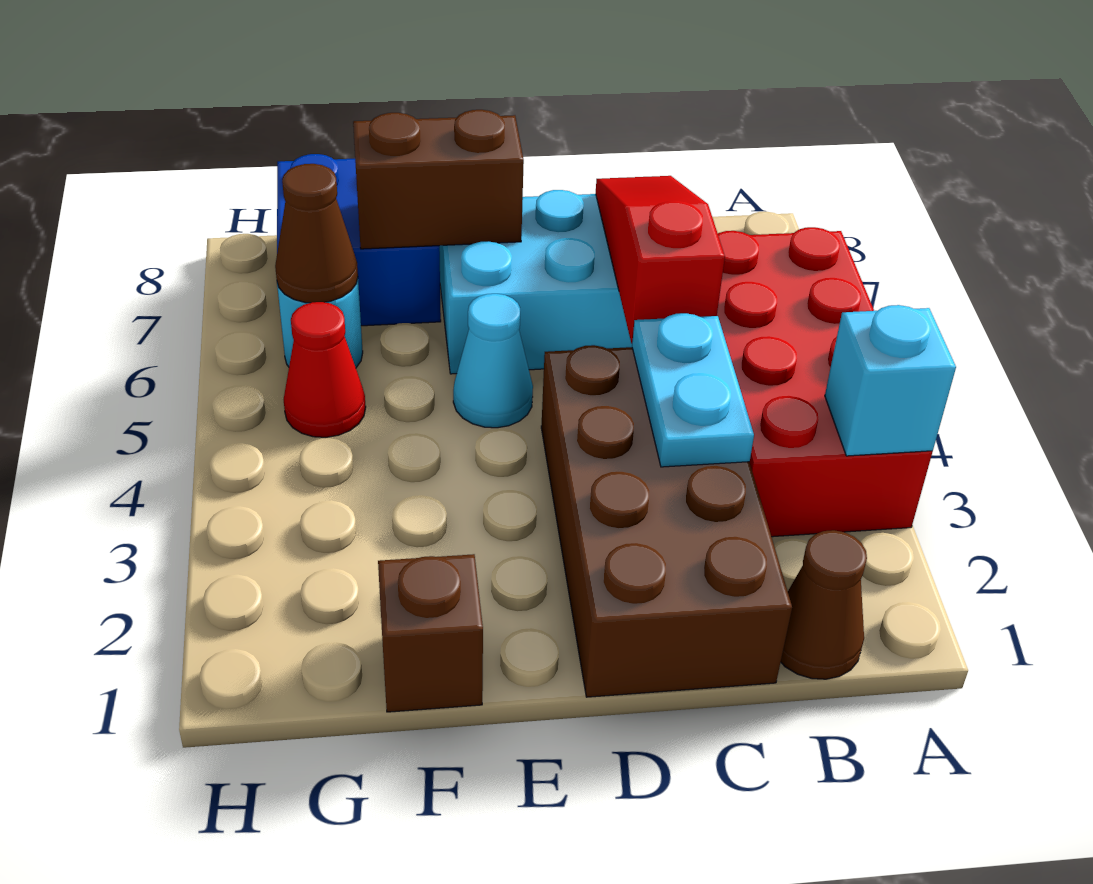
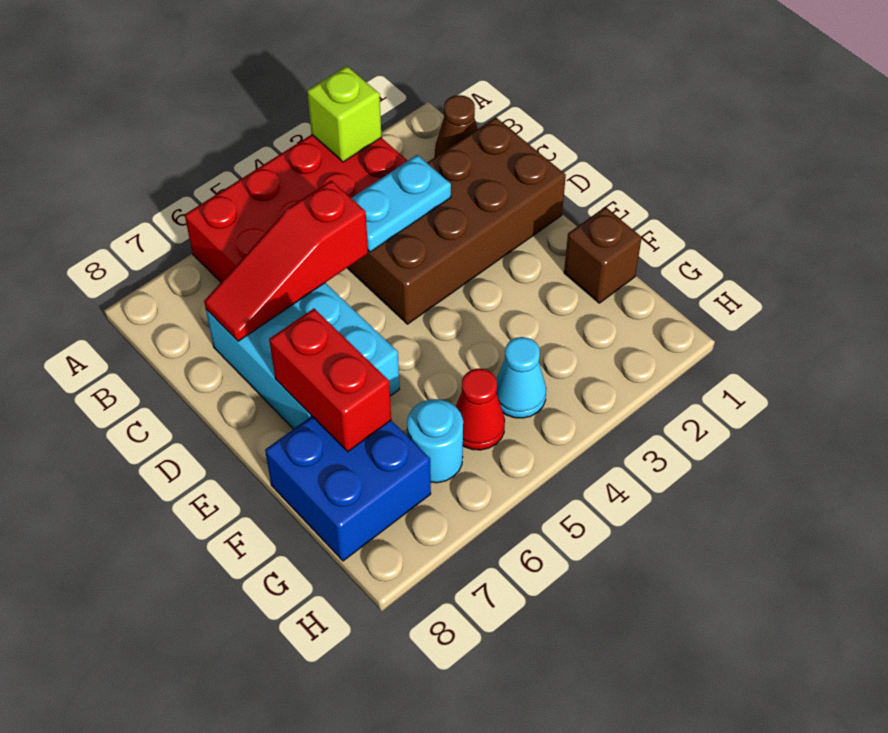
cyan 1x1 brick [825,305,956,456] -> lime 1x1 brick [307,66,381,162]
cyan 1x1 cone [453,294,533,428] -> cyan 1x1 cone moved to [496,337,546,418]
brown 1x2 brick [353,110,524,249] -> red 1x2 brick [269,309,391,452]
brown 1x1 cone [275,164,358,303] -> none

